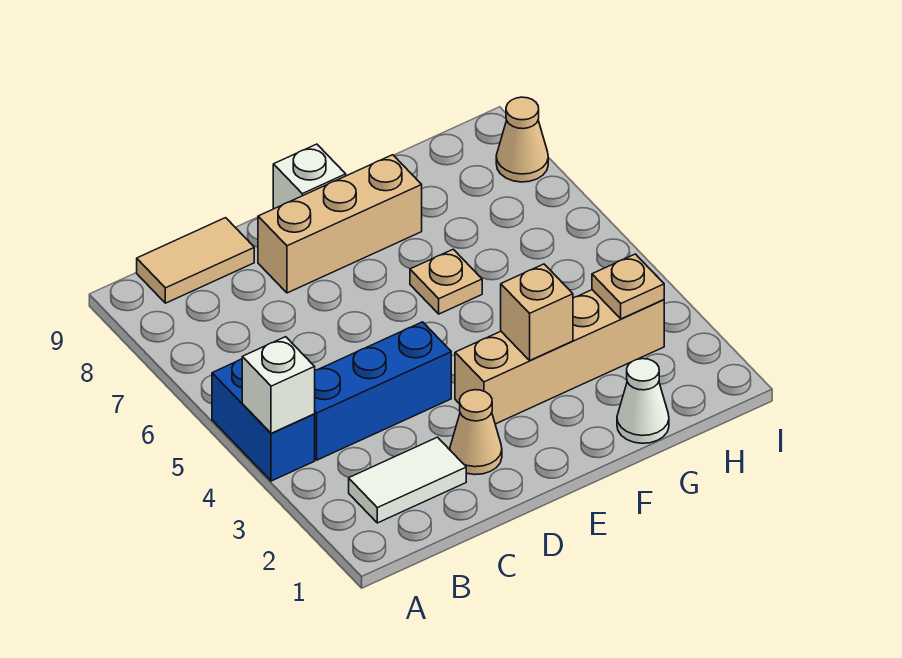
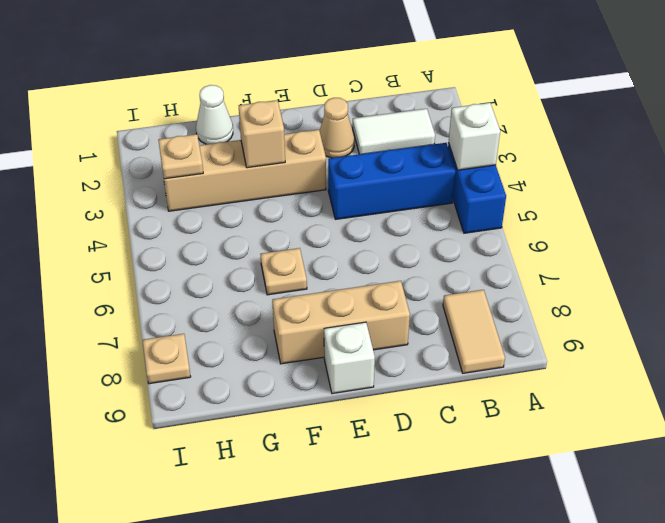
tan 1x2 tile [137,218,254,303] -> tan 1x2 tile turned to [443,290,505,373]
tan 1x1 cone [496,97,548,182] -> tan 1x1 plate [143,334,191,384]

